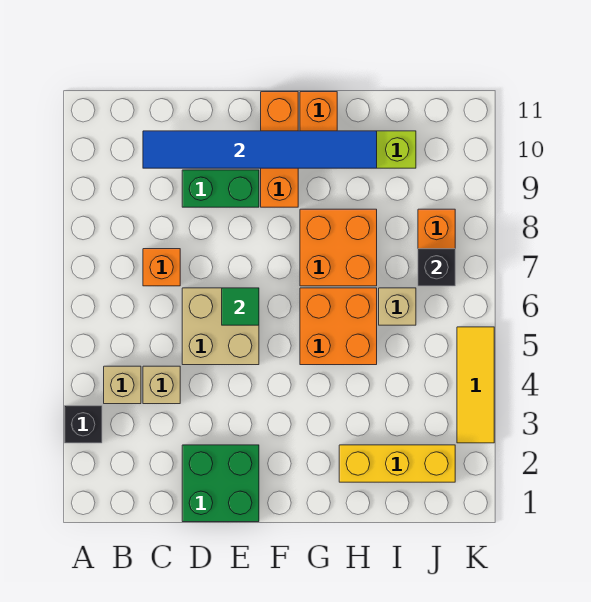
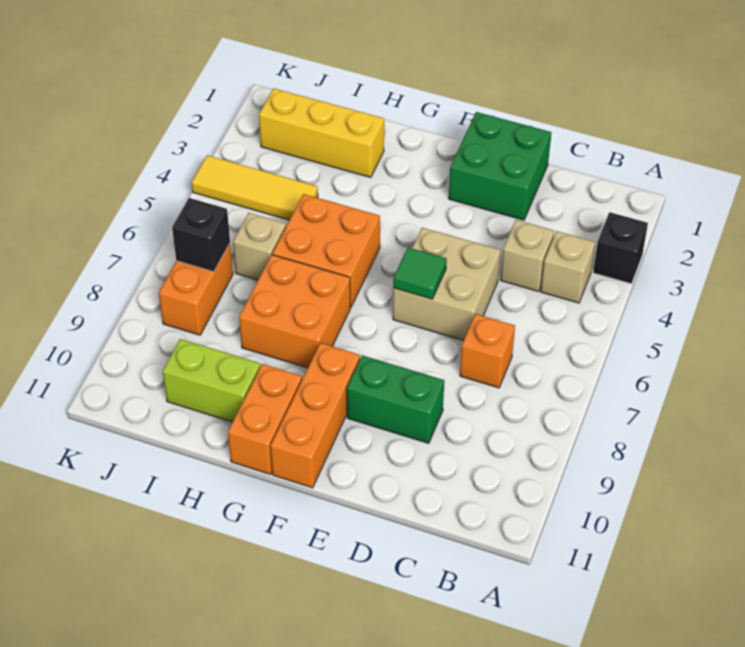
blue 1x6 tile [143,131,377,168] -> none
yellow 1x3 tile [457,327,494,443] -> yellow 1x3 tile turned to [192,155,318,220]

